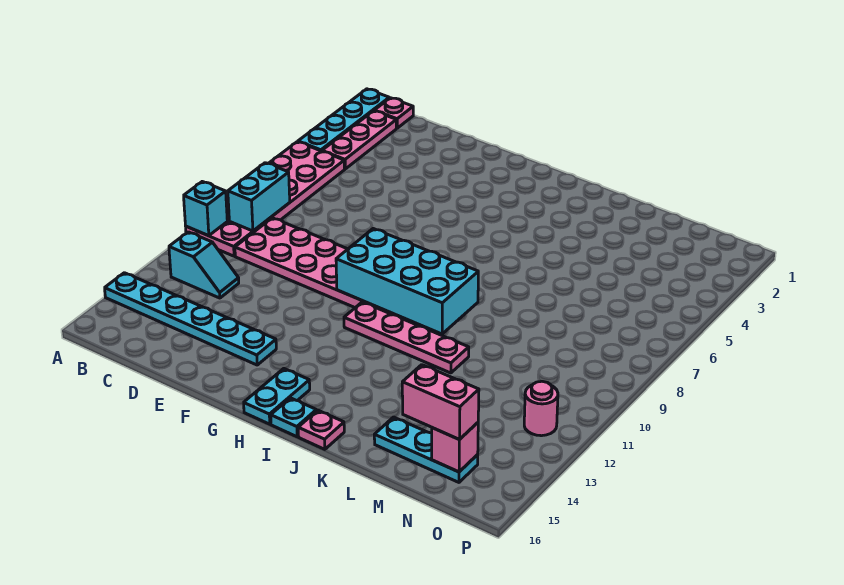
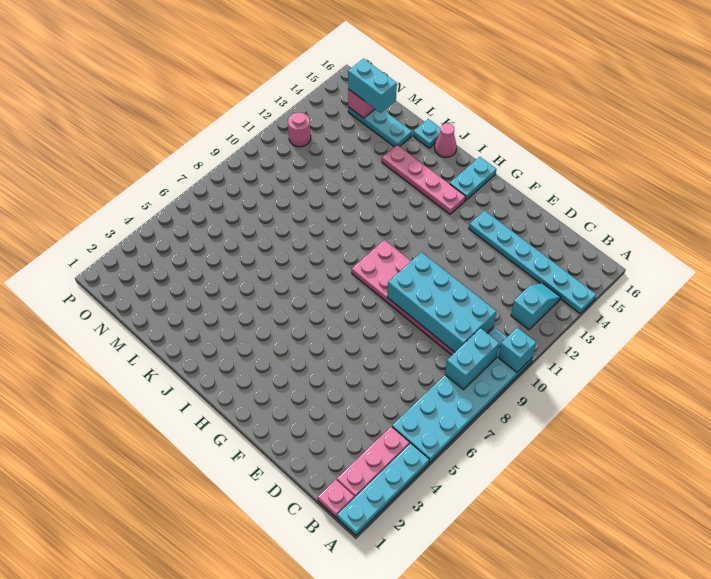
pink 2x6 plate [186,142,344,256] -> cyan 2x6 plate [392,327,533,462]
cyan 1x2 slope [169,232,239,298] -> cyan 1x2 slope turned to [511,283,561,330]
cyan 2x4 brick [336,229,478,334] -> cyan 2x4 brick moved to [387,252,497,352]
pink 1x4 plate [344,302,469,373] -> pink 1x4 plate moved to [382,145,466,214]
cyan 1x1 plate [271,398,316,437] -> cyan 1x1 plate moved to [413,119,441,148]
pink 1x1 plate [298,410,344,449] -> pink 1x1 cone [435,123,457,158]
pink 1x2 brick [402,365,479,440] -> cyan 1x2 brick [348,59,397,113]

